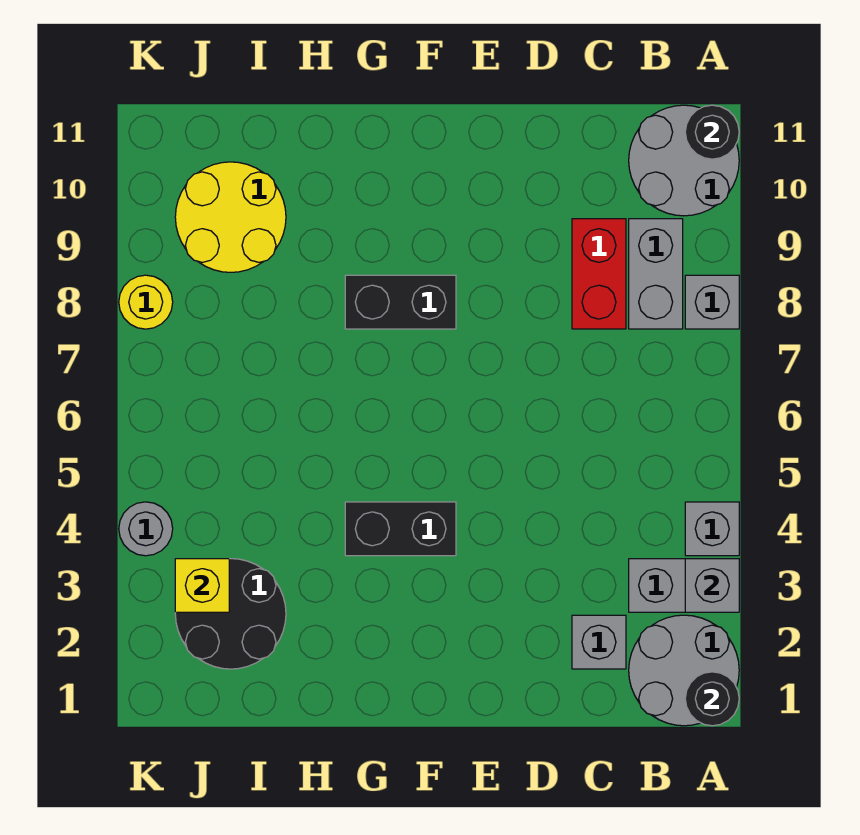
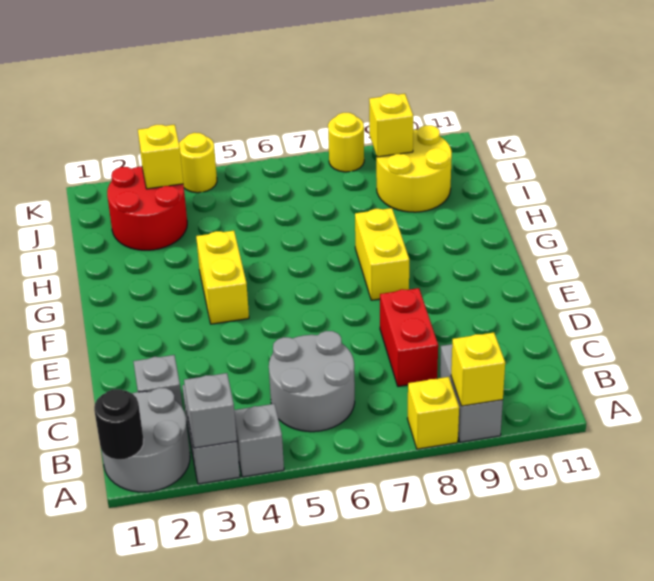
grey 1x1 brick [685,275,739,329] -> yellow 1x1 brick [407,377,459,449]
none -> yellow 1x1 brick [451,332,505,406]
grey 2x2 round brick [629,105,739,216] -> grey 2x2 round brick moved to [269,331,355,432]
black 1x1 round brick [685,105,739,159] -> none
grey 1x2 brick [629,219,683,329] -> grey 1x2 brick turned to [440,344,503,442]
red 1x2 brick [572,219,626,329] -> red 1x2 brick turned to [380,288,438,387]
black 1x2 brick [345,502,456,556] -> yellow 1x2 brick [196,231,249,324]
black 1x2 brick [345,275,456,329] -> yellow 1x2 brick [355,208,409,300]
black 2x2 round brick [175,559,286,669] -> red 2x2 round brick [107,166,187,250]
none -> yellow 1x1 brick [369,93,413,157]
grey 1x1 round brick [119,502,173,556] -> yellow 1x1 round brick [179,133,217,193]

